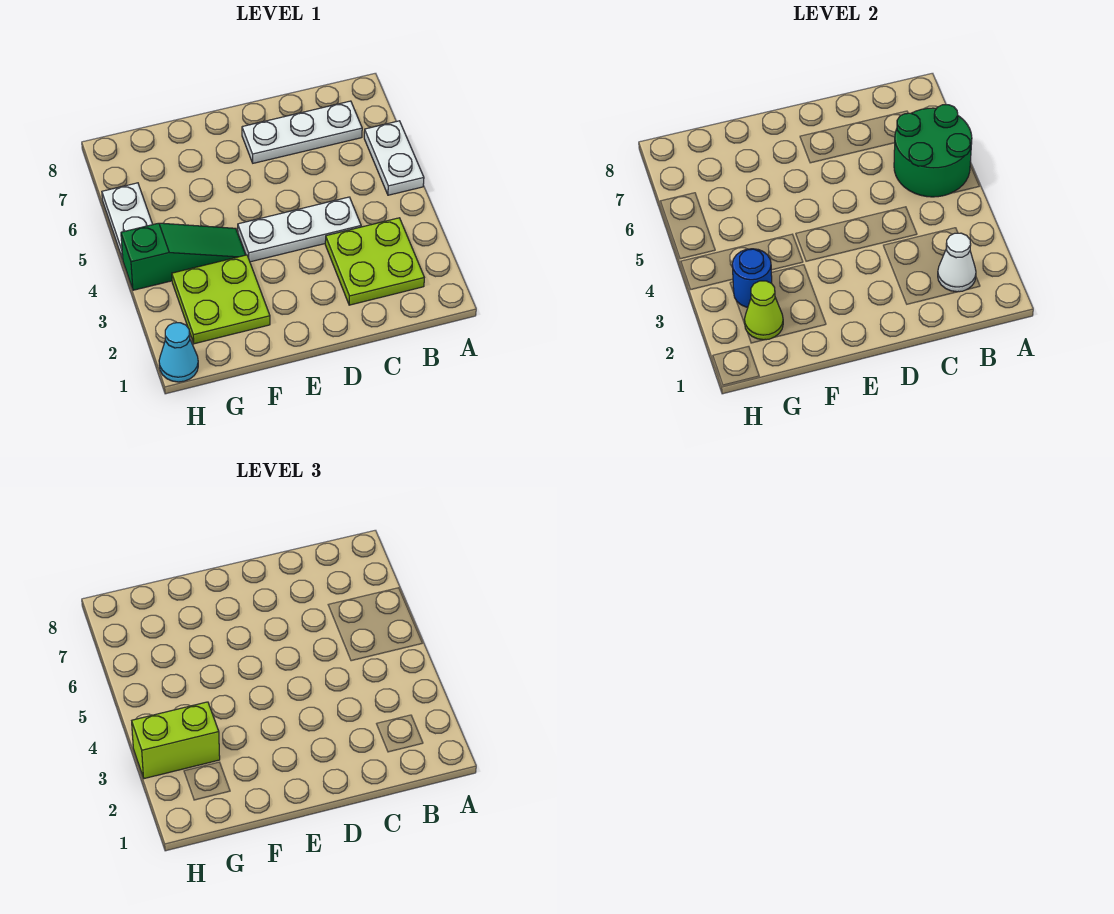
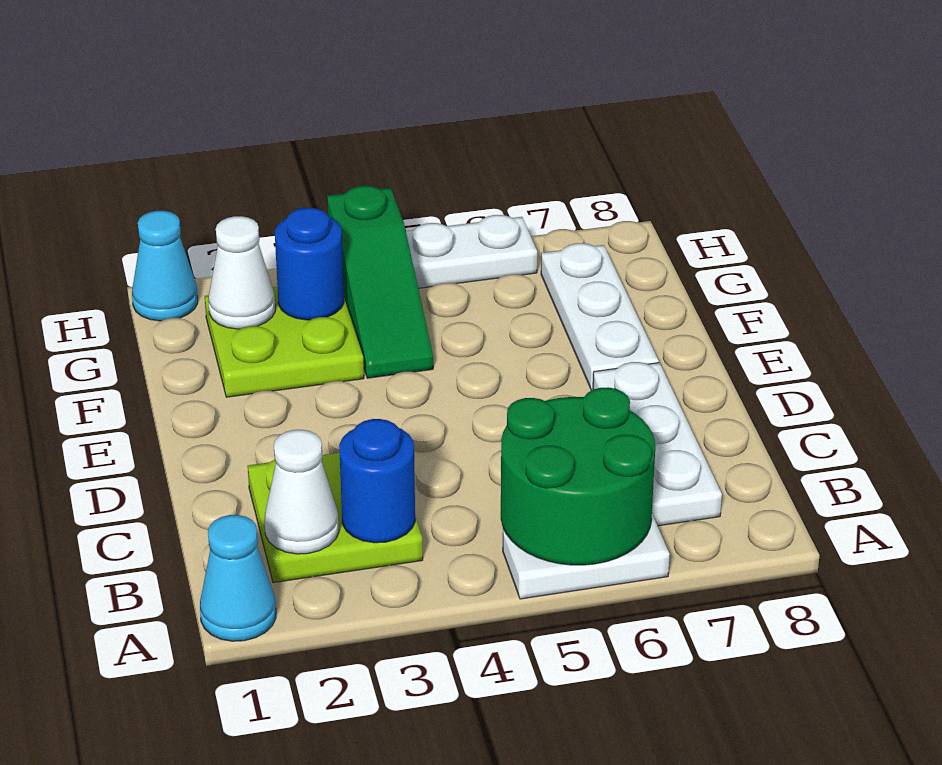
none -> cyan 1x1 cone [200,515,276,641]
none -> blue 1x1 round brick [339,419,415,543]
white 1x3 plate [238,197,361,262] -> white 1x3 plate moved to [541,243,659,390]
lime 1x1 cone [745,281,783,340] -> white 1x1 cone [208,216,275,329]
lime 1x2 brick [132,702,220,779] -> none

